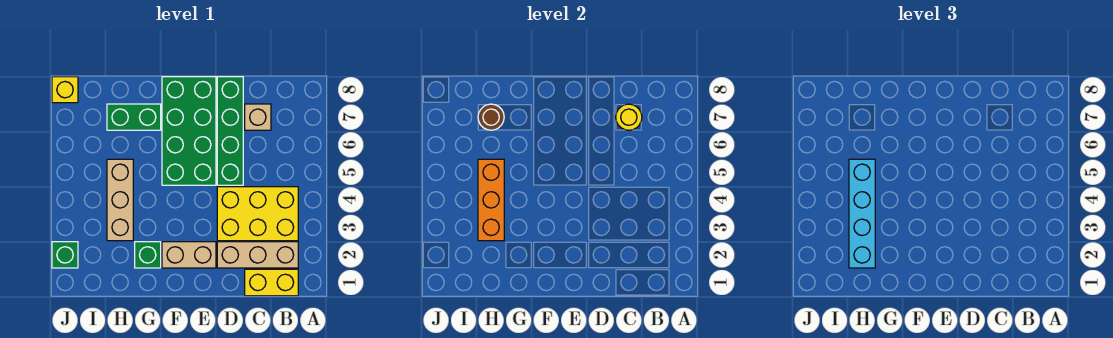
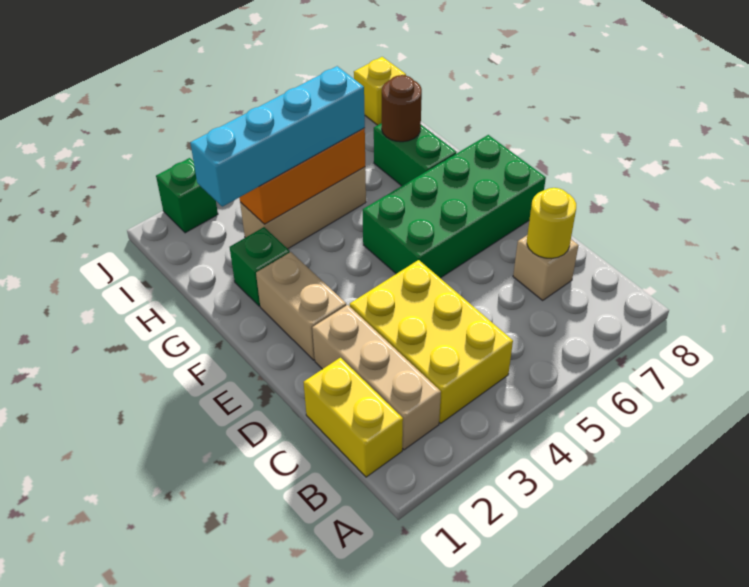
green 1x4 brick [217,77,243,185] -> none

